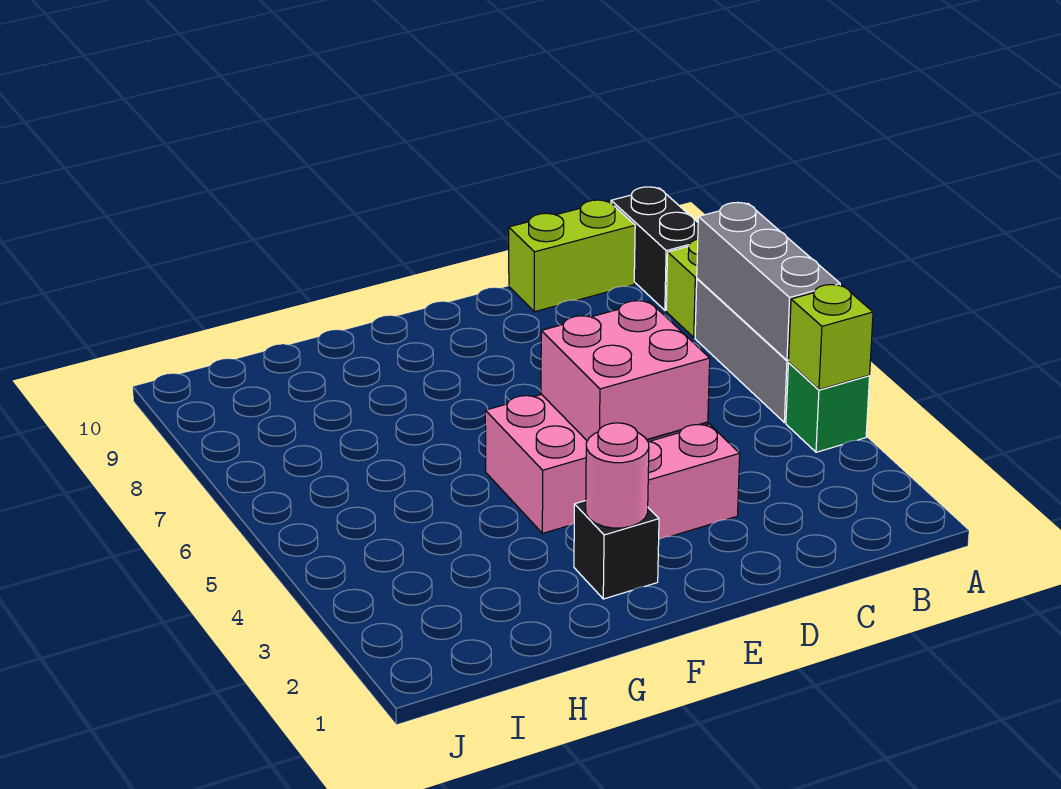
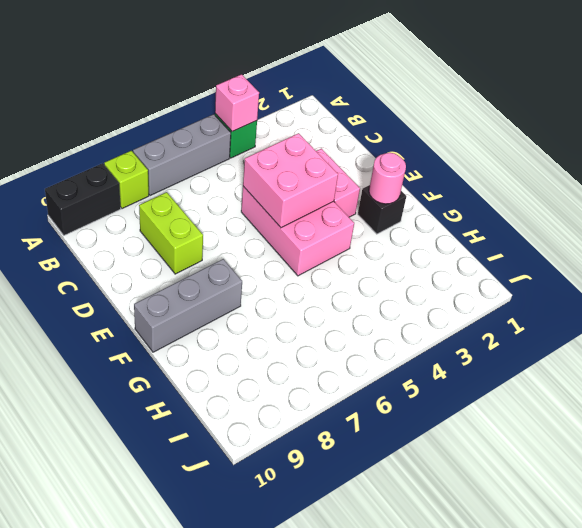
lime 1x1 brick [788,285,873,390] -> pink 1x1 brick [215,74,259,132]
grey 1x3 brick [697,202,840,360] -> grey 1x3 brick moved to [134,259,242,352]
lime 1x2 brick [509,200,635,312] -> lime 1x2 brick moved to [139,192,203,274]

